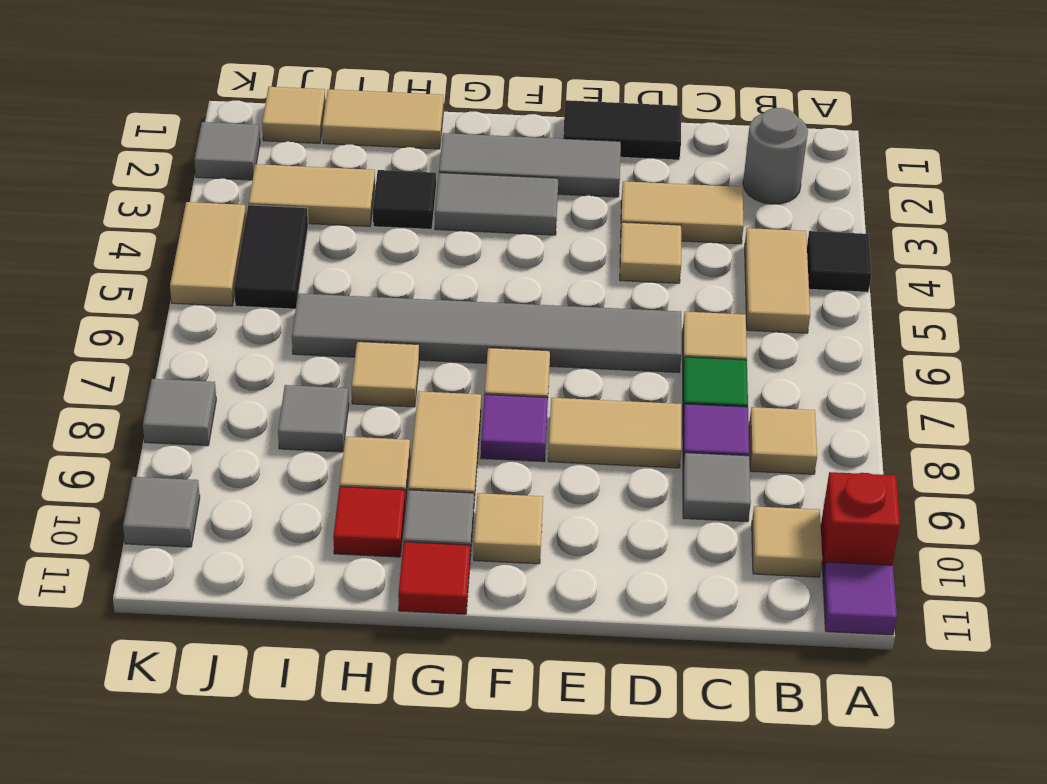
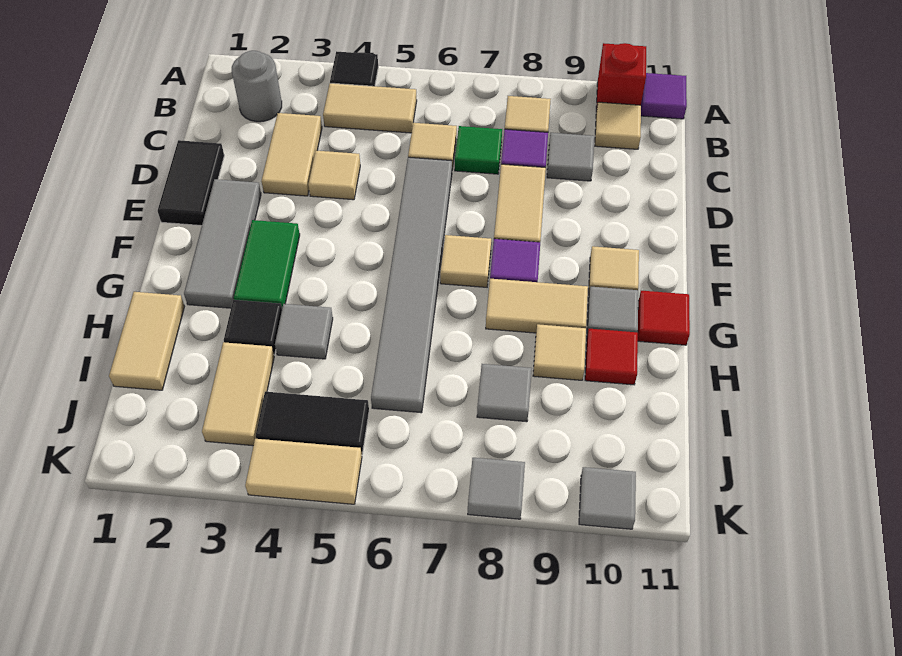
grey 1x2 tile [435,173,558,235] -> green 1x2 tile [234,220,300,307]
tan 1x1 tile [352,342,419,407] -> none
tan 1x1 tile [262,87,325,143] -> none
grey 1x1 tile [194,122,260,180] -> grey 1x1 tile moved to [275,304,333,359]

